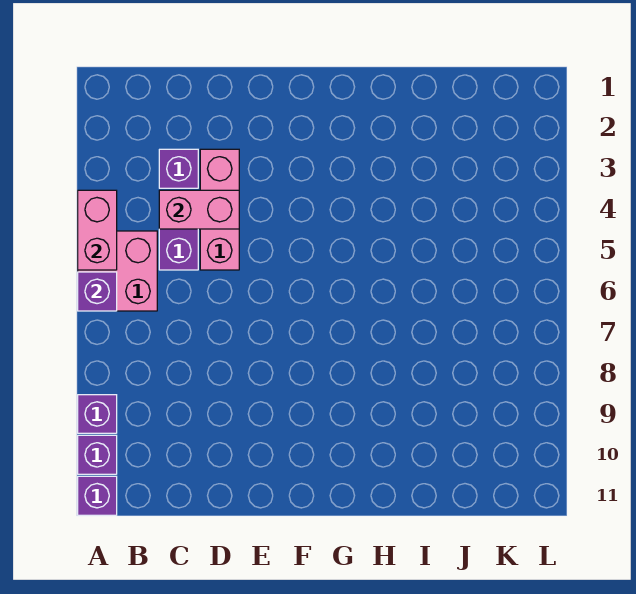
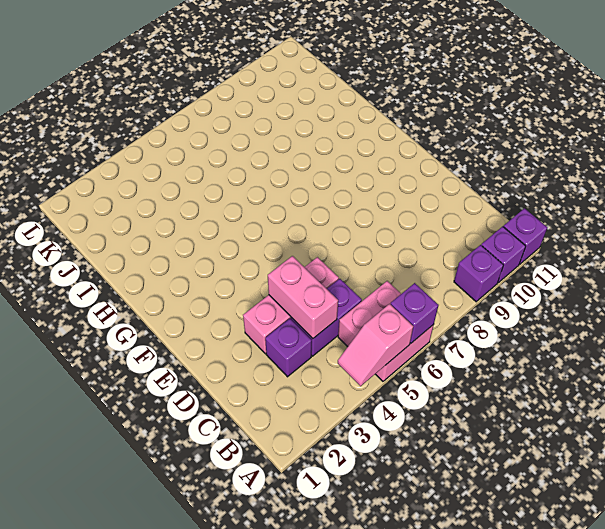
pink 1x2 brick [78,190,117,270] -> pink 1x2 slope [338,304,413,386]

